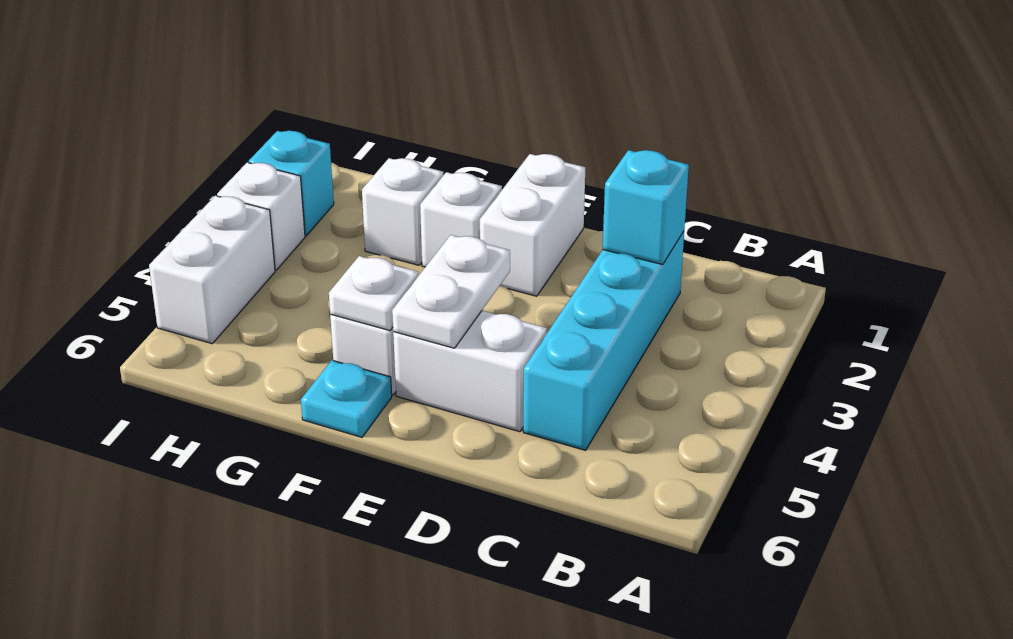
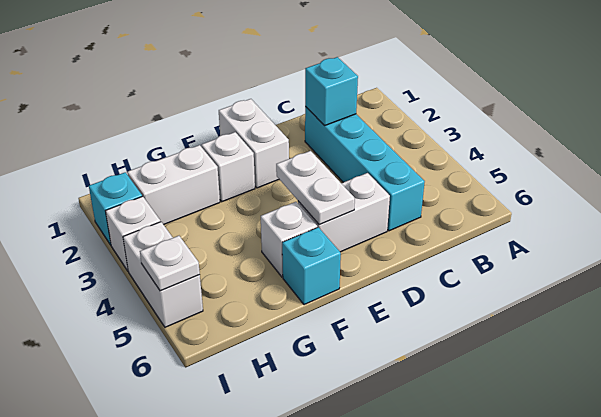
white 1x1 plate [329,256,418,331] -> white 1x1 plate moved to [140,236,200,291]
cyan 1x1 plate [301,360,392,437] -> cyan 1x1 brick [282,227,341,305]
white 1x1 brick [362,158,443,265] -> white 1x2 brick [127,145,220,225]

